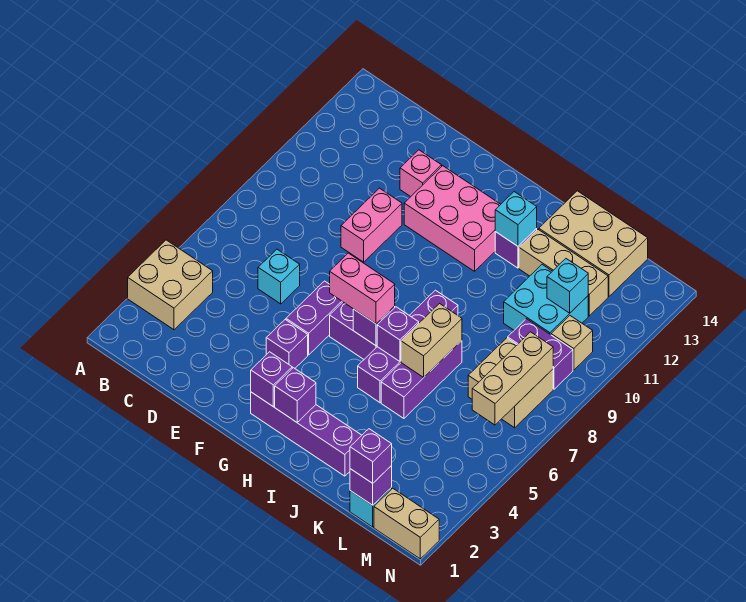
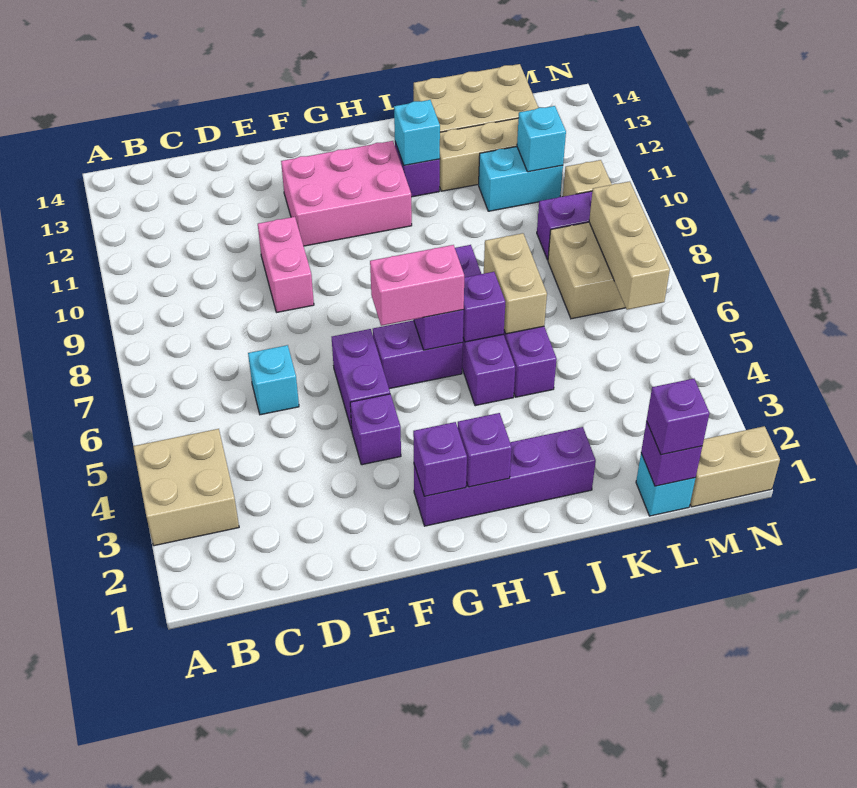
pink 1x1 brick [400,150,442,197] -> none
cyan 2x2 brick [504,265,588,335] -> cyan 1x2 brick [479,147,563,211]

